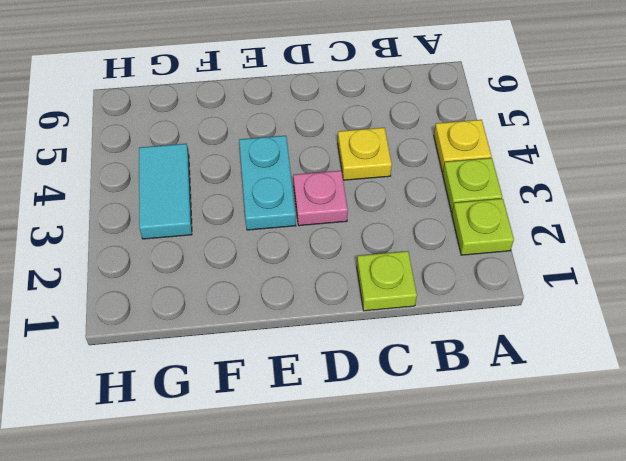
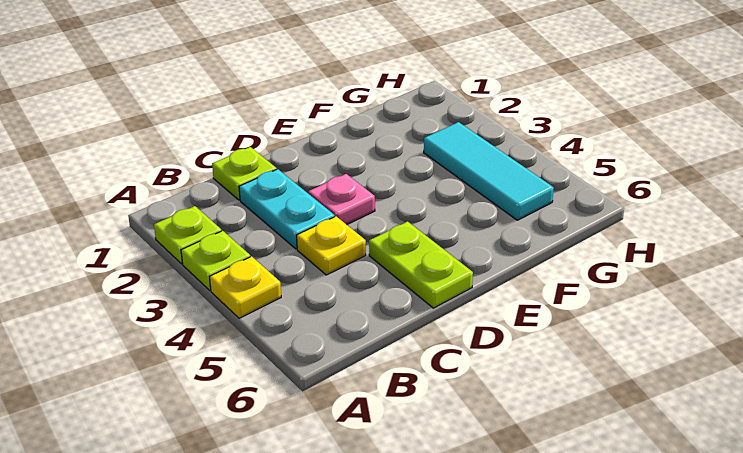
none -> lime 1x2 plate [369,222,473,308]
cyan 1x2 plate [239,136,296,230] -> cyan 1x2 plate moved to [239,169,335,249]
cyan 1x2 tile [139,144,192,239] -> cyan 1x3 tile [424,122,554,220]

